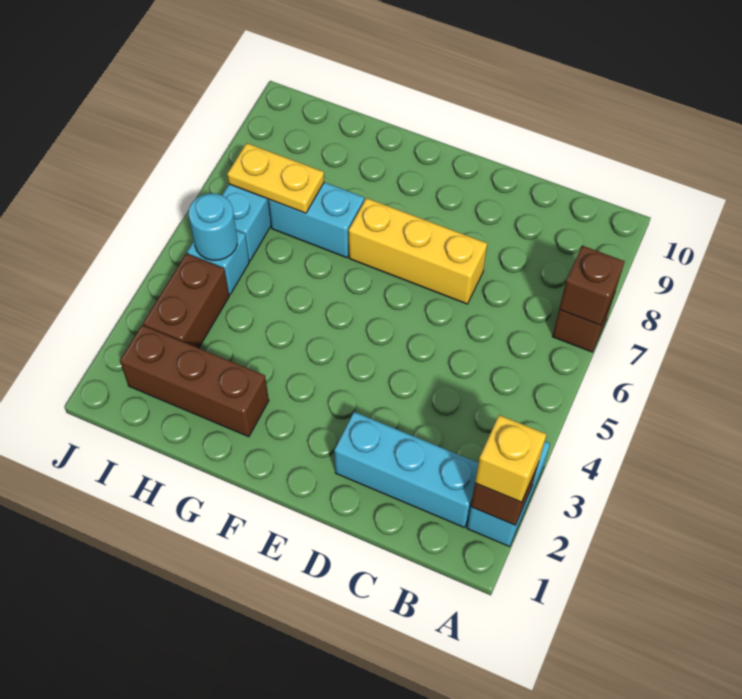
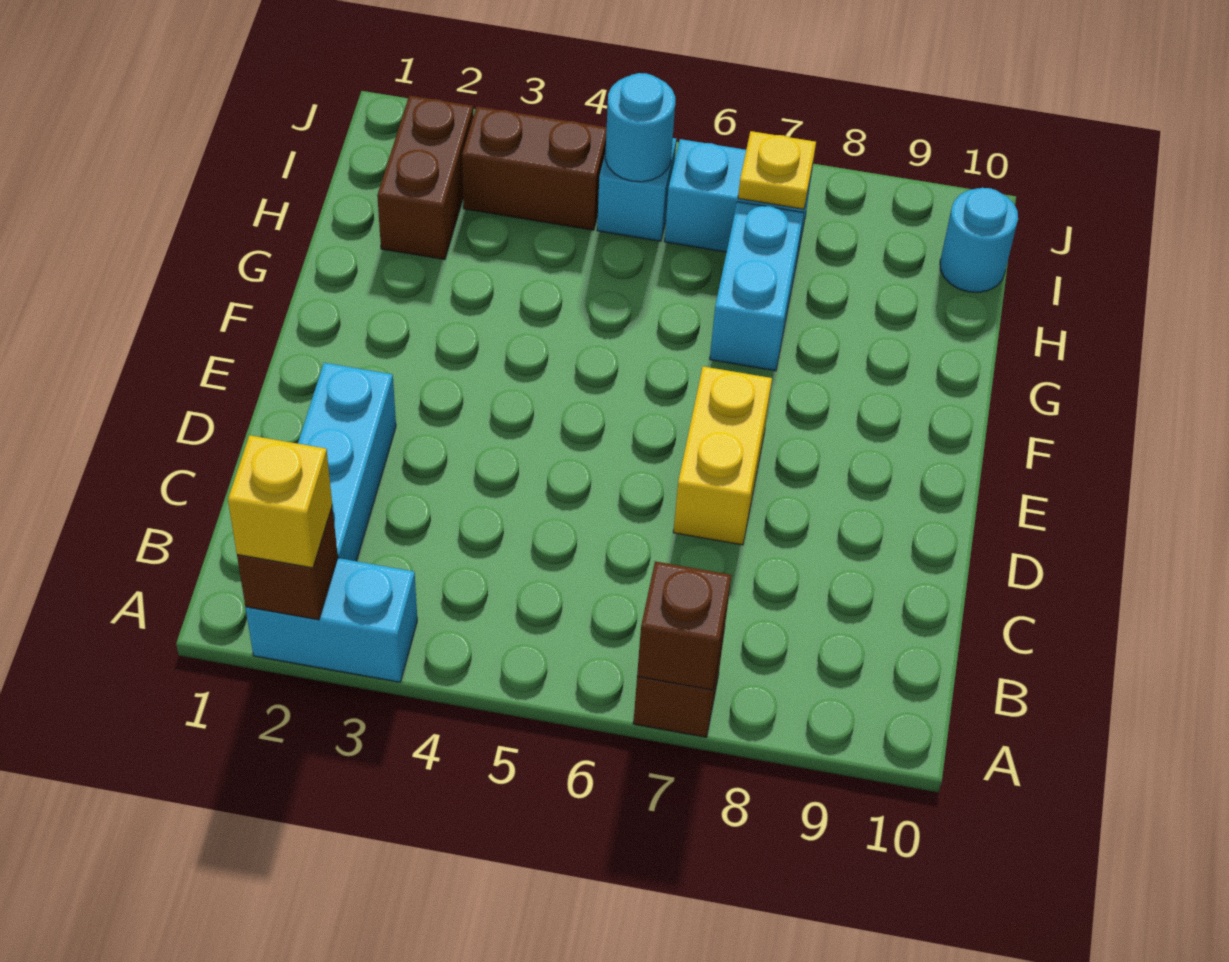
yellow 1x3 brick [349,198,487,304] -> yellow 1x2 brick [673,366,772,545]
brown 1x3 brick [120,325,269,437] -> brown 1x2 brick [377,95,473,260]
yellow 1x2 plate [227,143,324,213] -> yellow 1x1 plate [738,131,816,209]
none -> cyan 1x1 round brick [940,188,1018,292]

